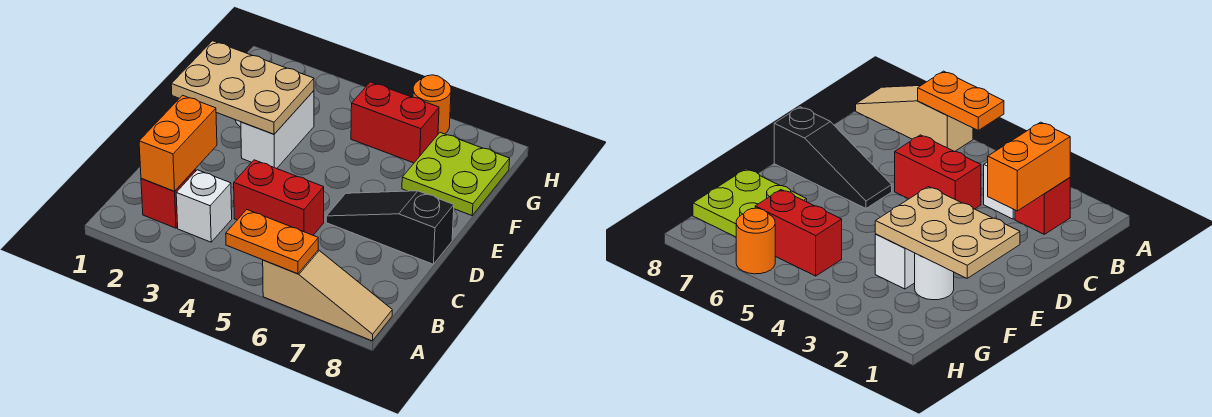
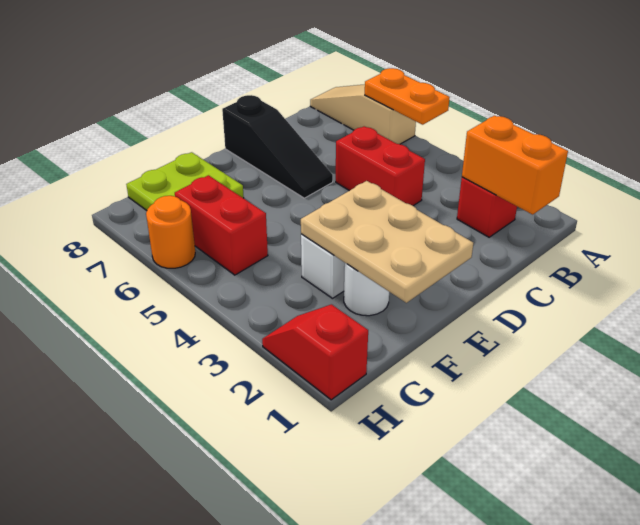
orange 1x2 brick [139,95,217,191] -> orange 1x2 brick turned to [462,116,568,215]
white 1x1 brick [176,170,232,242] -> none
none -> red 1x2 slope [262,304,368,400]

